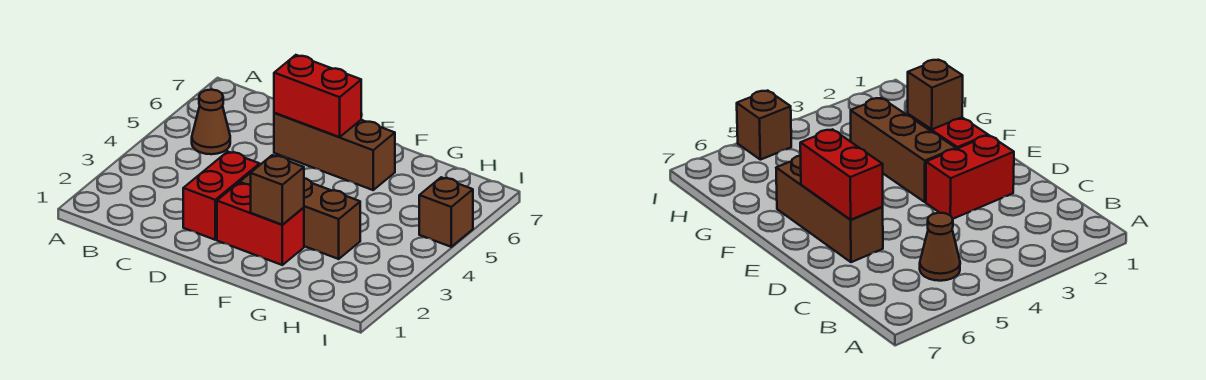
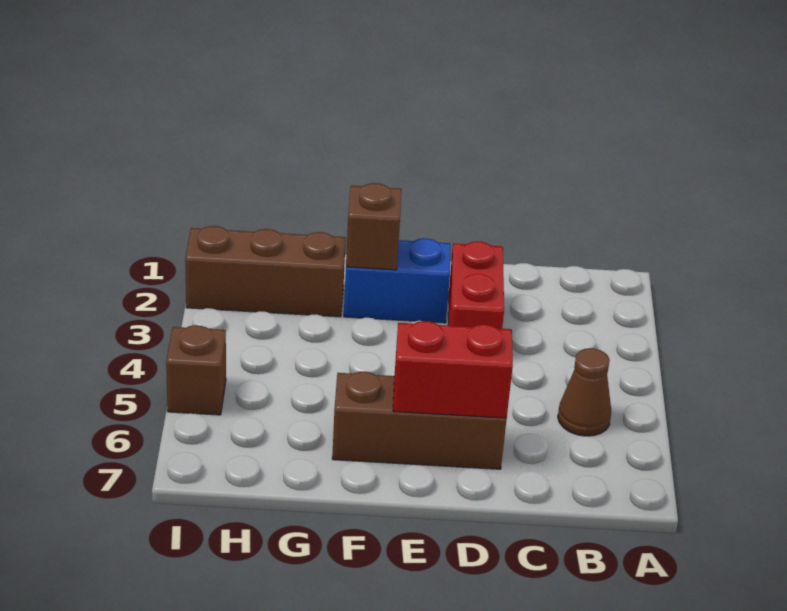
red 1x2 brick [217,183,304,265] -> blue 1x2 brick [344,238,450,323]
brown 1x3 brick [240,173,360,259] -> brown 1x3 brick moved to [185,226,346,317]

